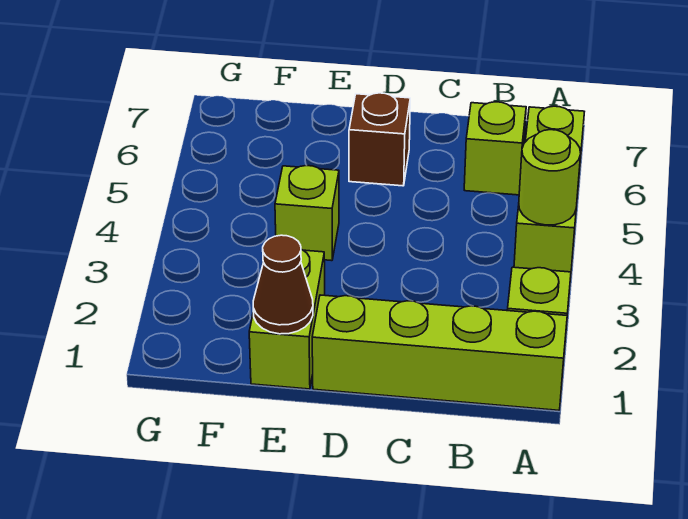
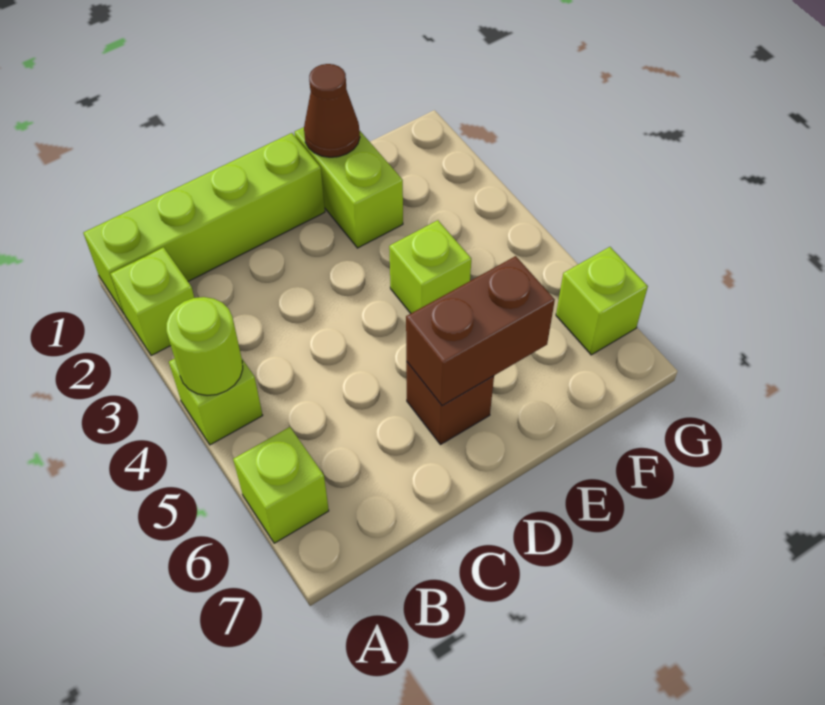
lime 1x1 brick [464,102,526,195] -> lime 1x1 brick moved to [556,247,648,355]
none -> brown 1x2 brick [406,256,555,406]

